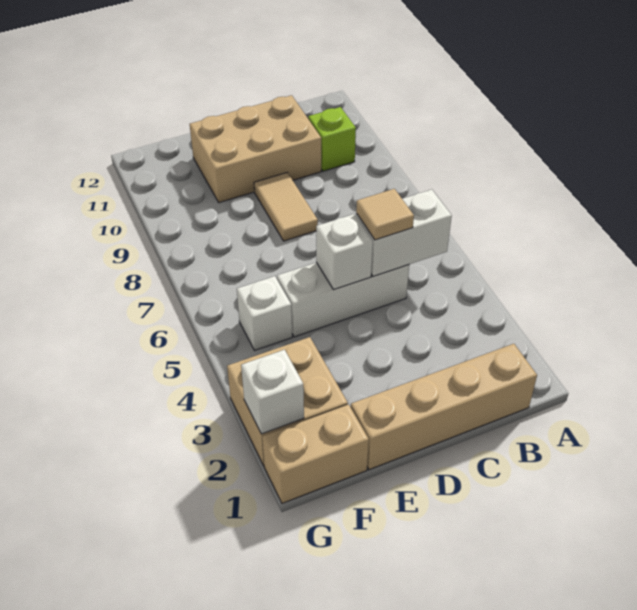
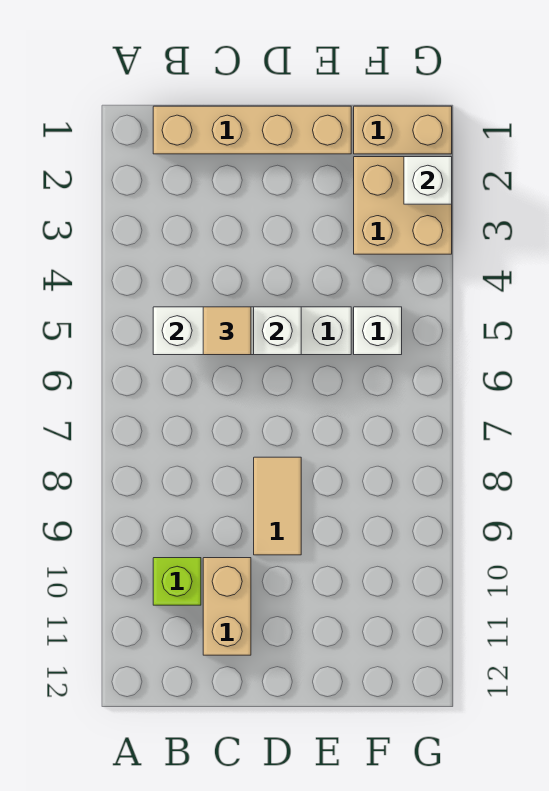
tan 2x3 brick [190,95,321,203] -> tan 1x2 brick [203,558,251,655]

